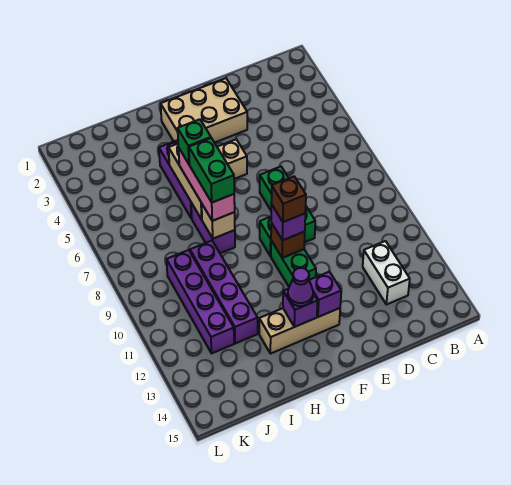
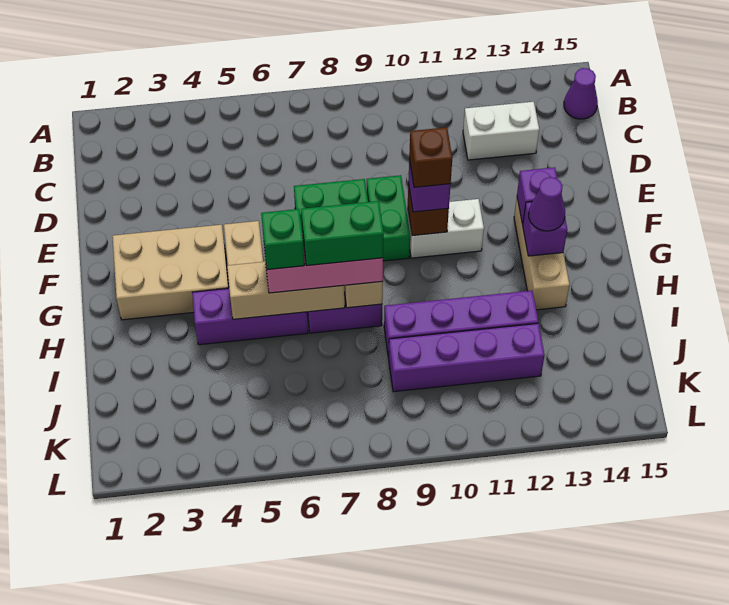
none -> purple 1x1 cone [564,68,598,119]
tan 2x3 brick [161,78,247,143] -> tan 2x3 brick turned to [113,225,229,320]
green 1x2 brick [271,241,316,287] -> white 1x2 brick [407,199,484,258]

